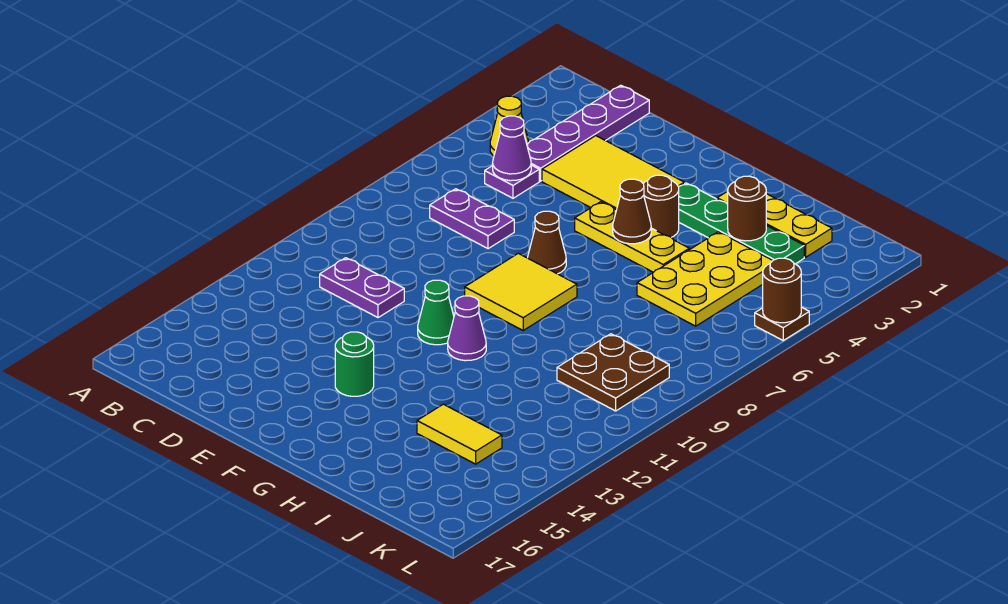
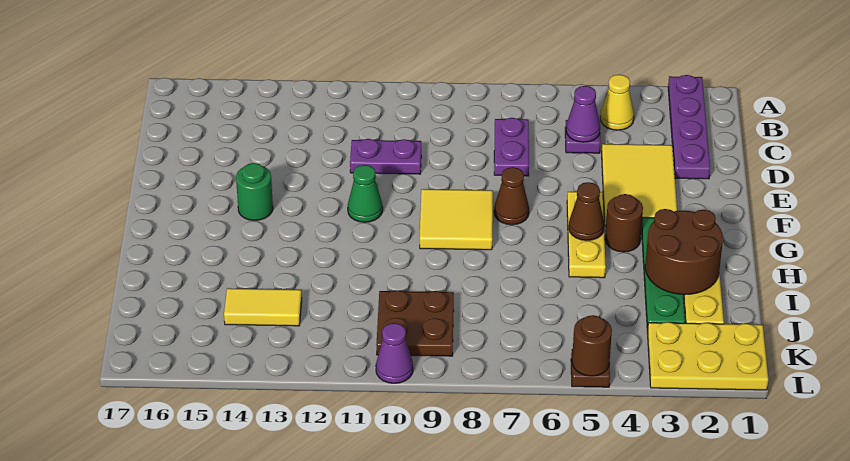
purple 1x4 plate [527,85,649,181] -> purple 1x4 plate turned to [668,75,710,179]
purple 1x2 plate [320,258,404,318] -> purple 1x2 plate turned to [350,139,421,174]
purple 1x1 cone [448,296,486,361] -> purple 1x1 cone moved to [376,323,413,383]
brown 1x1 round brick [728,176,766,241] -> brown 2x2 round brick [645,209,723,295]
yellow 2x3 plate [637,232,773,326] -> yellow 2x3 plate moved to [647,322,768,390]
yellow 1x2 tile [417,404,502,464] -> yellow 1x2 tile turned to [224,288,302,326]

